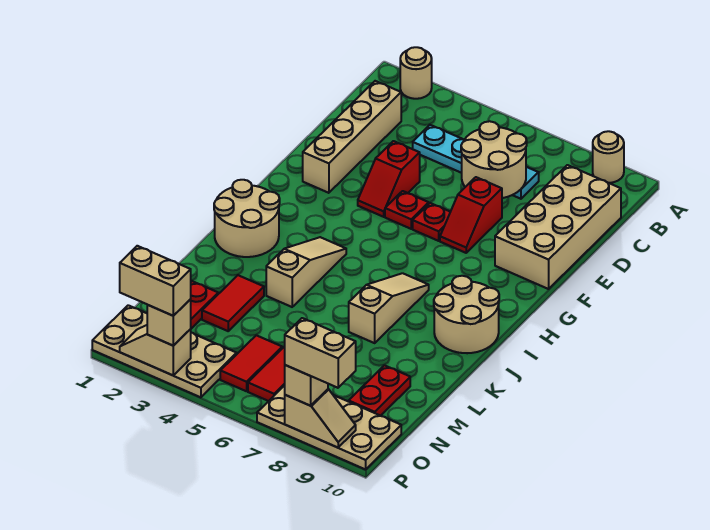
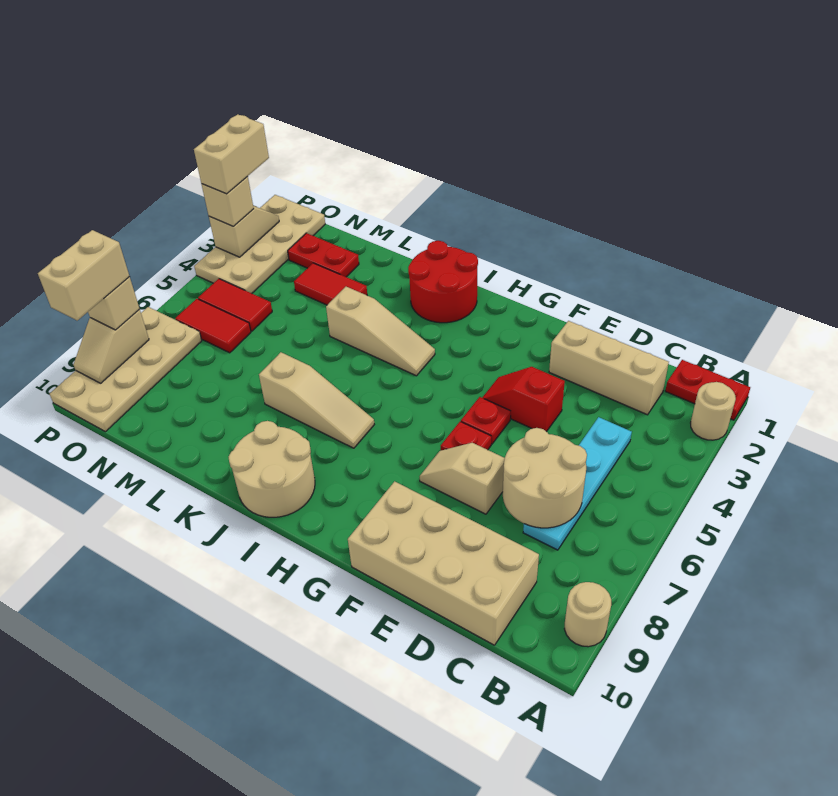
tan 1x4 brick [303,81,401,193] -> tan 1x3 brick [549,321,669,415]
red 1x2 slope [440,177,502,253] -> tan 1x2 slope [420,443,505,514]
tan 2x2 round brick [214,180,280,257] -> red 2x2 round brick [408,241,478,323]
red 1x2 plate [349,365,410,416] -> red 1x2 plate moved to [665,360,750,420]

